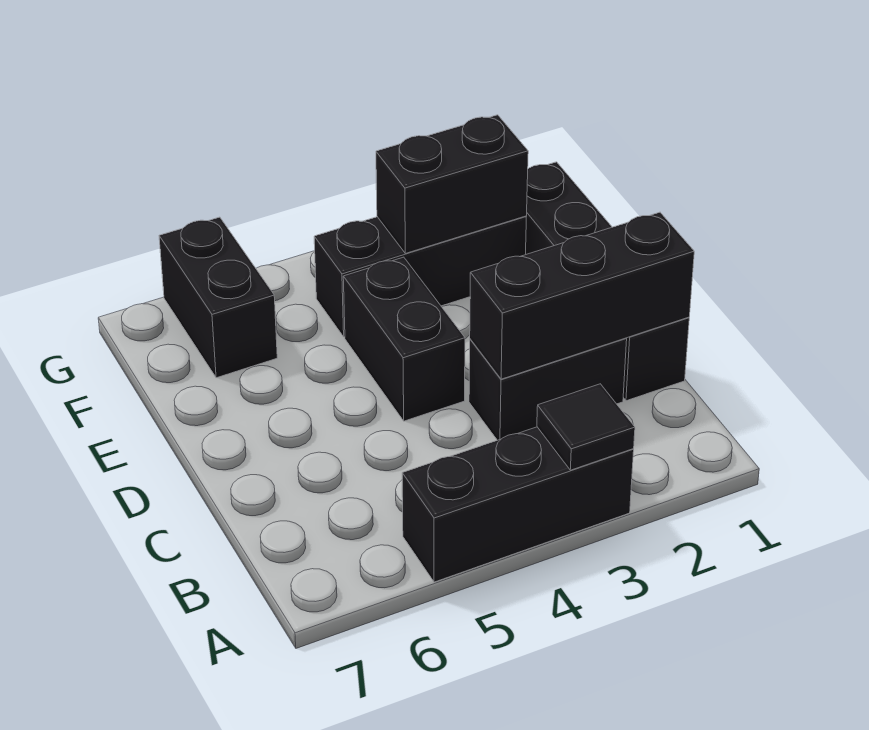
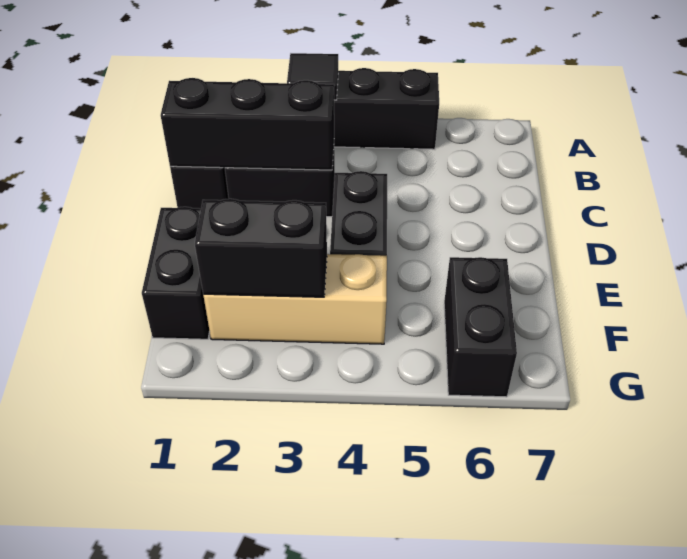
black 1x3 brick [314,216,526,337] -> tan 1x3 brick [203,254,387,344]

